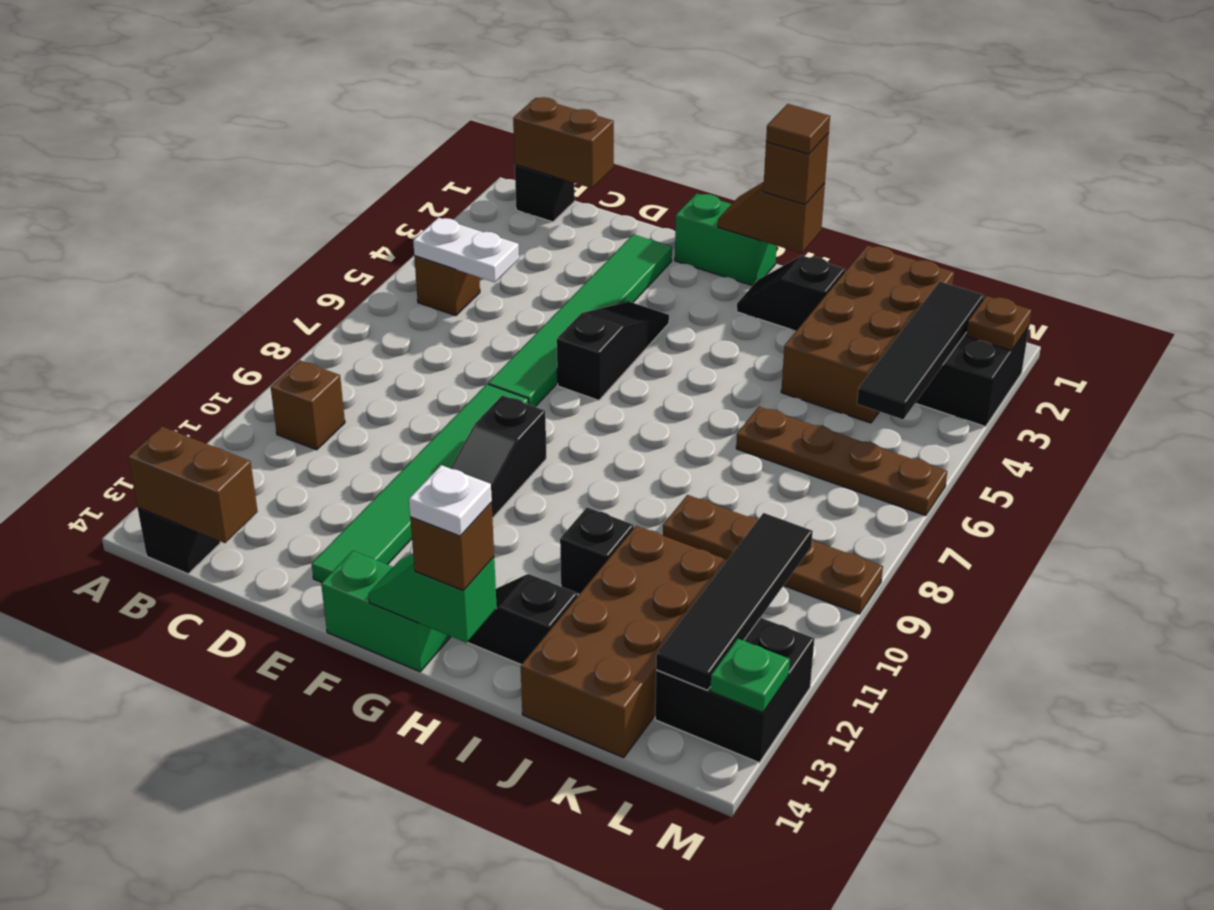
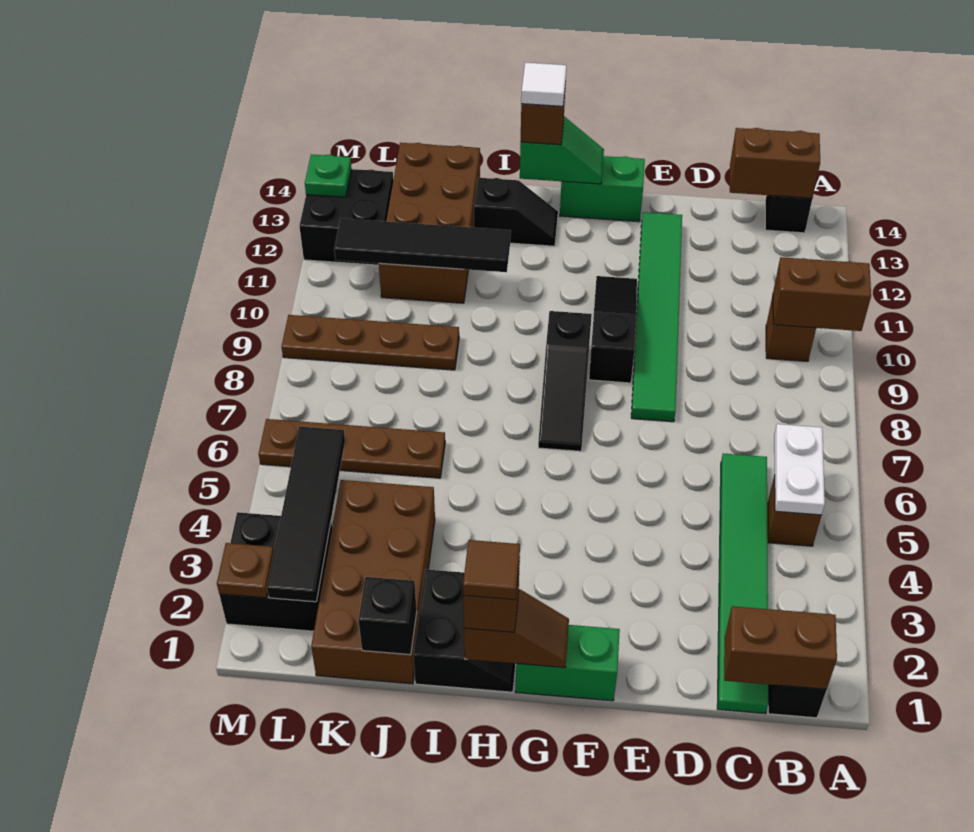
none -> brown 1x2 brick [773,257,871,331]
white 1x2 plate [413,218,519,282] -> white 1x2 plate turned to [774,424,825,515]
green 1x6 tile [488,234,672,407] -> green 1x6 tile moved to [717,454,769,714]
black 1x3 slope [557,302,669,400] -> black 1x3 slope moved to [538,311,592,451]
black 1x2 slope [737,256,845,331] -> black 2x2 slope [413,569,516,692]
white 1x1 plate [409,465,492,536] -> white 1x1 tile [521,62,566,106]
black 1x1 brick [560,507,634,594] -> black 1x1 brick moved to [358,577,417,655]
black 1x4 tile [656,513,813,690] -> black 1x4 tile turned to [334,218,511,272]

